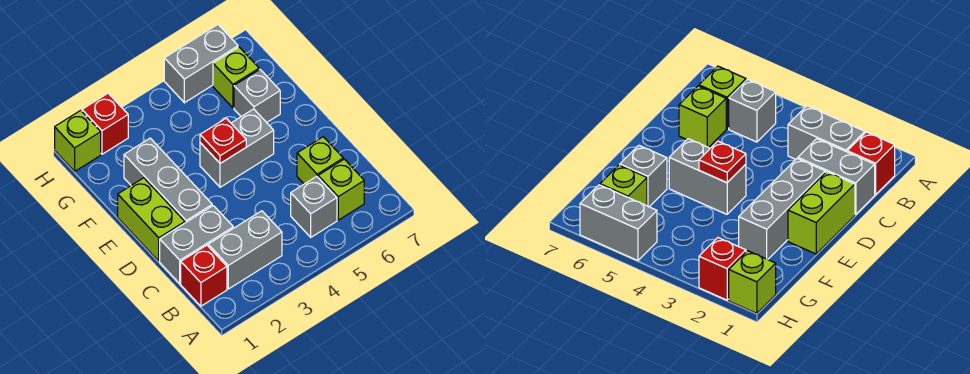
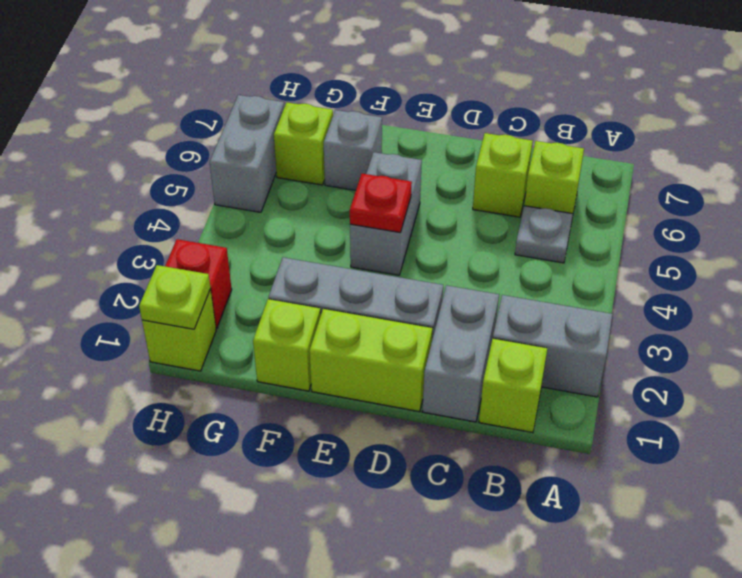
red 1x1 brick [181,245,227,306] -> lime 1x1 brick [479,338,547,433]
grey 1x2 brick [208,211,282,289] -> grey 1x2 brick turned to [493,295,613,397]
grey 1x1 brick [291,176,337,237] -> grey 1x1 plate [515,206,573,263]
none -> lime 1x1 brick [253,299,321,391]
none -> lime 1x1 plate [139,265,210,329]

